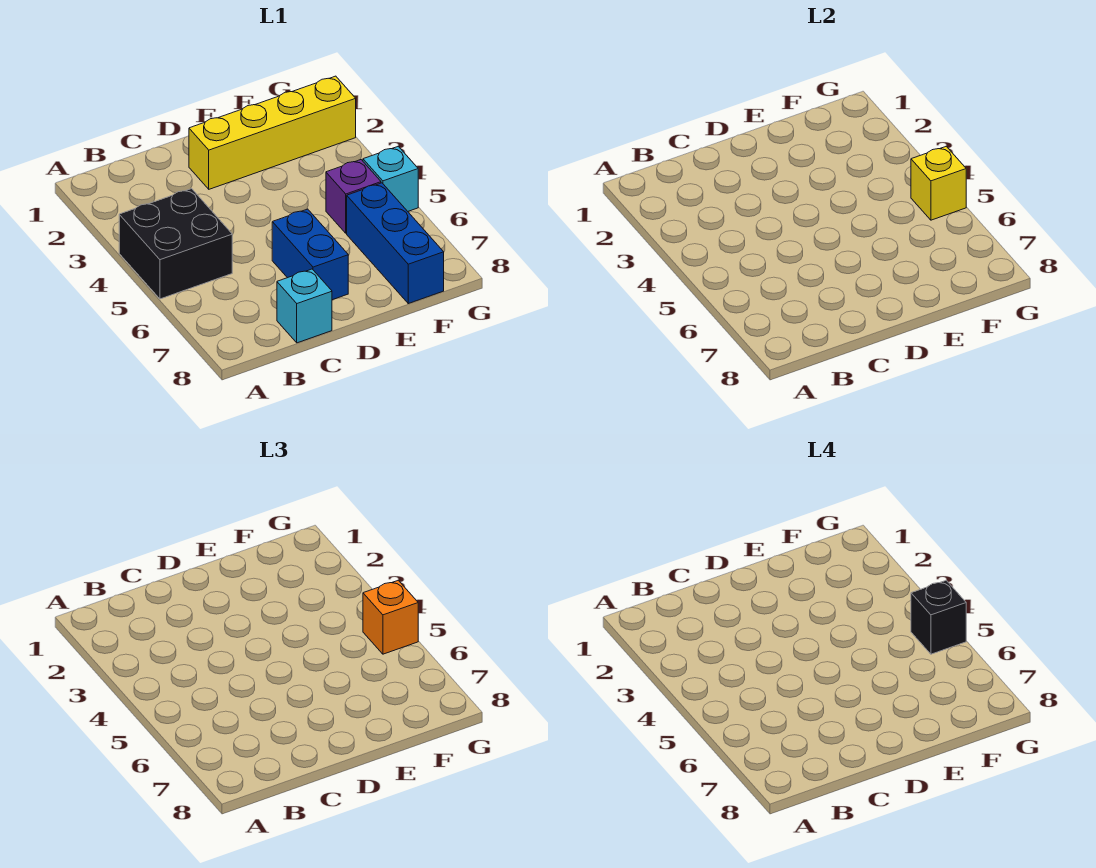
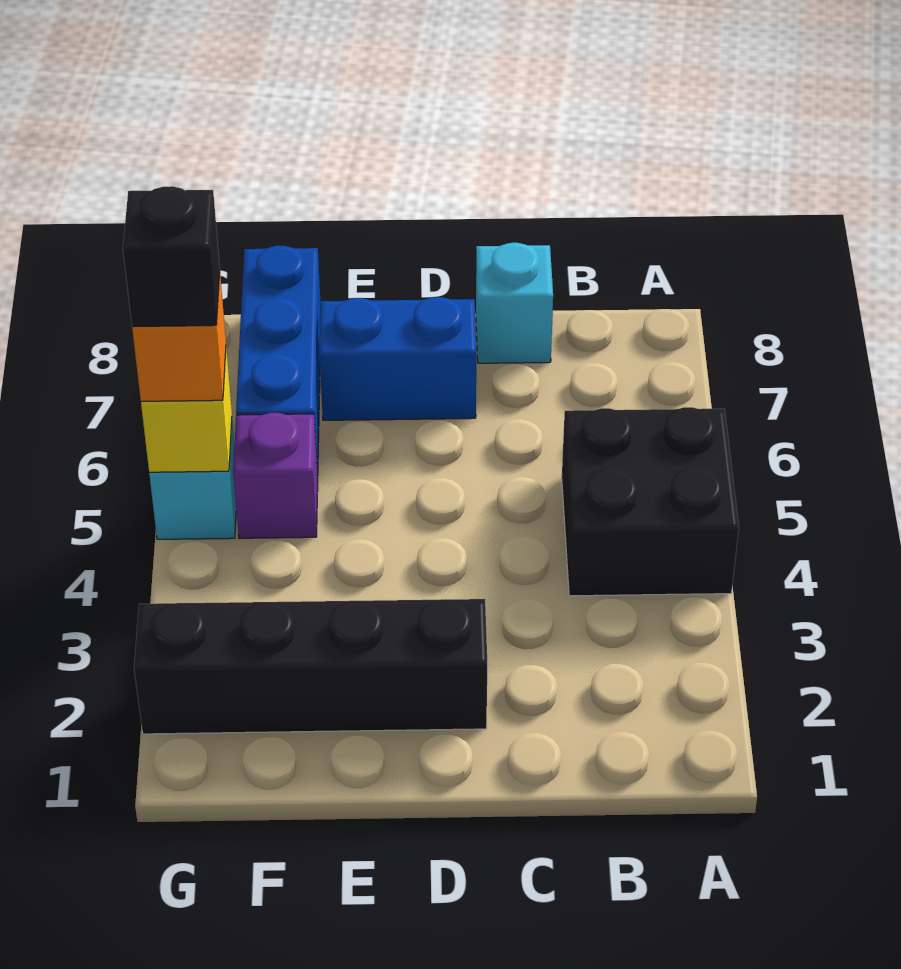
yellow 1x4 brick [189,76,356,189] -> black 1x4 brick [134,599,487,734]
blue 1x2 brick [272,209,348,300] -> blue 1x2 brick turned to [319,297,476,420]

